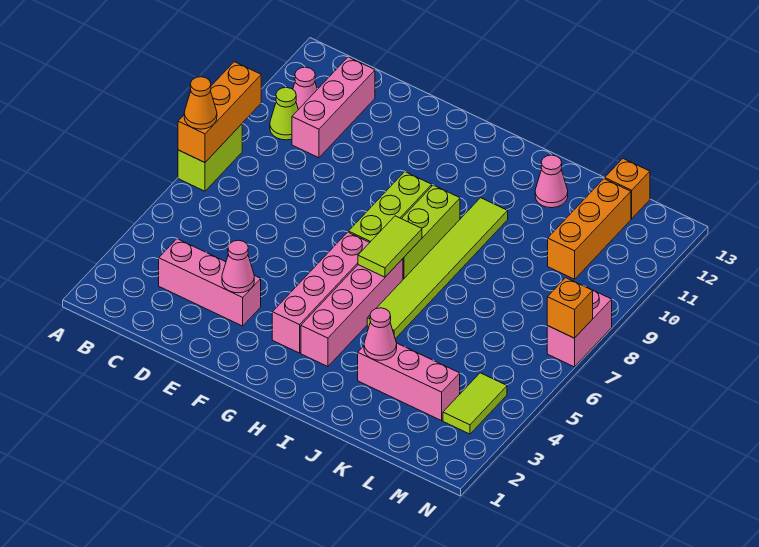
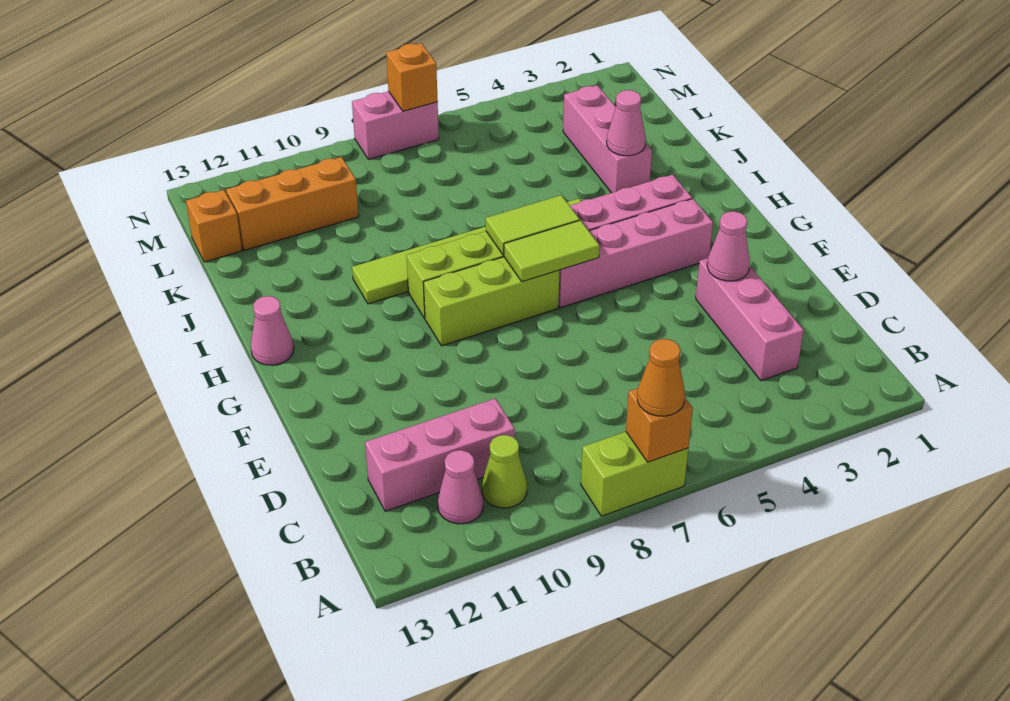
orange 1x3 brick [178,62,261,162] -> orange 1x1 brick [626,388,693,462]
pink 1x1 cone [535,155,568,208] -> pink 1x1 cone moved to [251,296,294,365]
lime 1x2 tile [443,373,507,434] -> lime 1x2 tile moved to [504,220,599,282]

